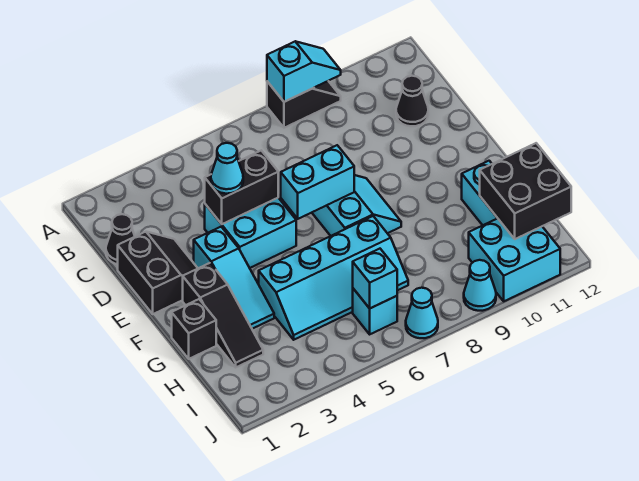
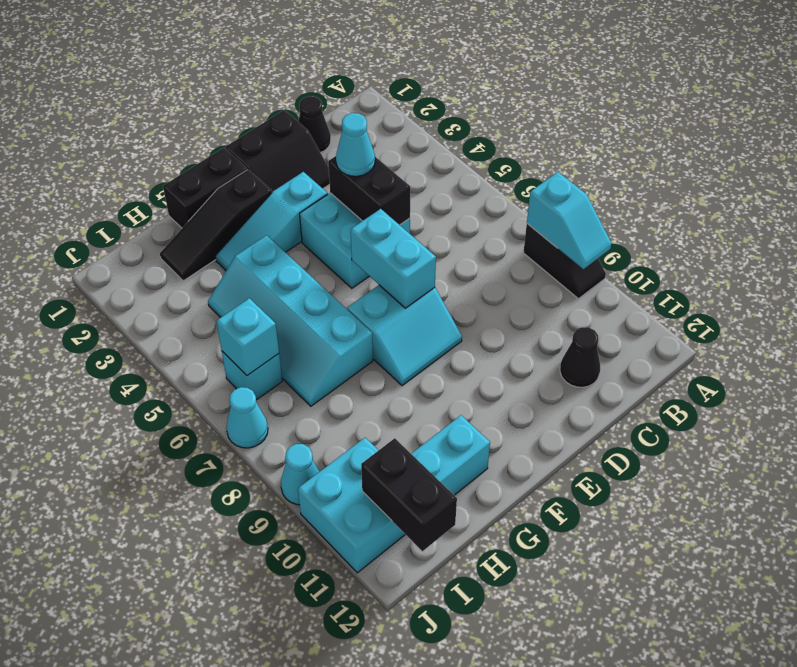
black 1x1 brick [172,299,216,359] -> black 1x2 brick [163,148,247,228]
black 2x2 brick [480,143,571,239] -> black 1x2 brick [361,438,457,551]

